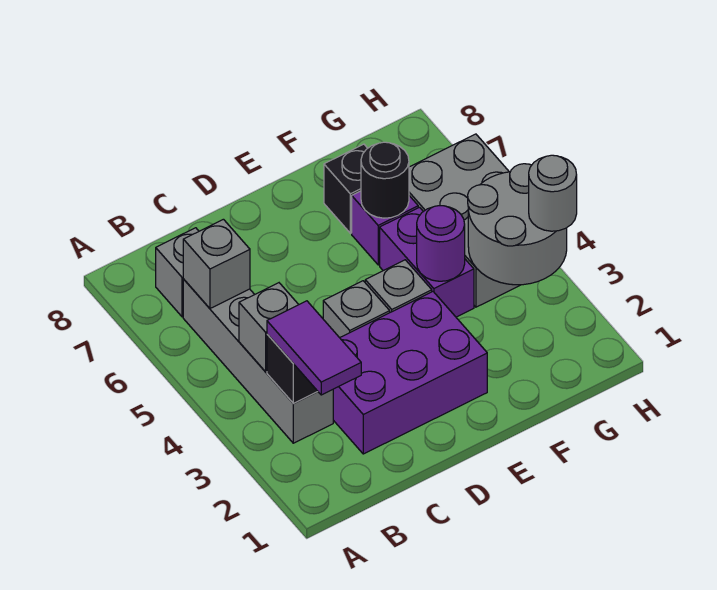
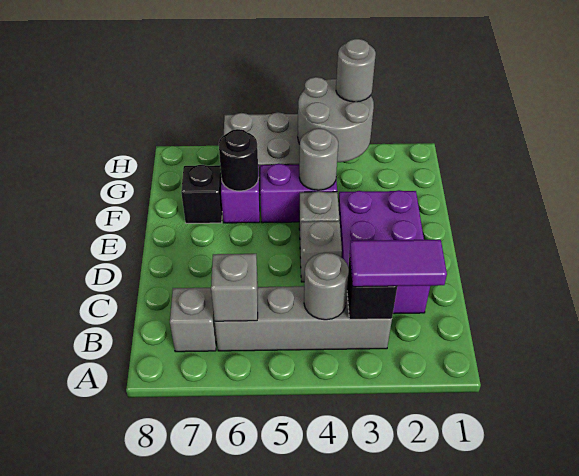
grey 1x1 brick [239,283,299,372] -> grey 1x1 round brick [304,253,349,320]
purple 1x1 round brick [417,206,465,281] -> grey 1x1 round brick [299,128,338,190]

